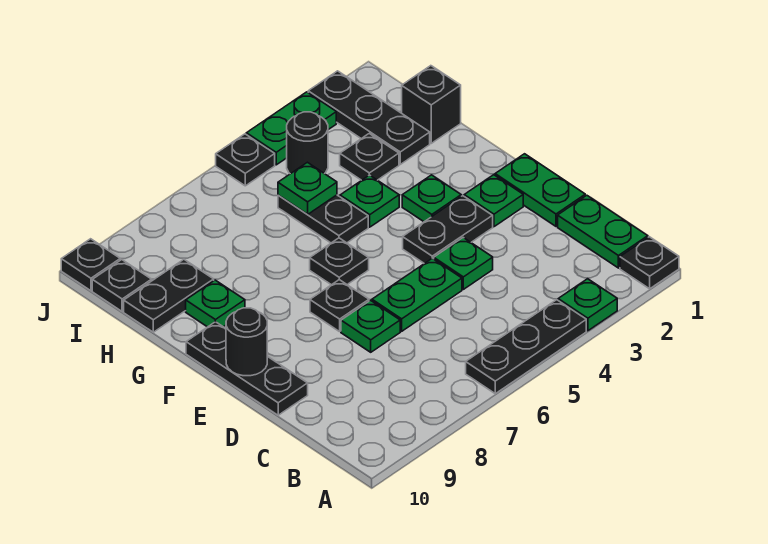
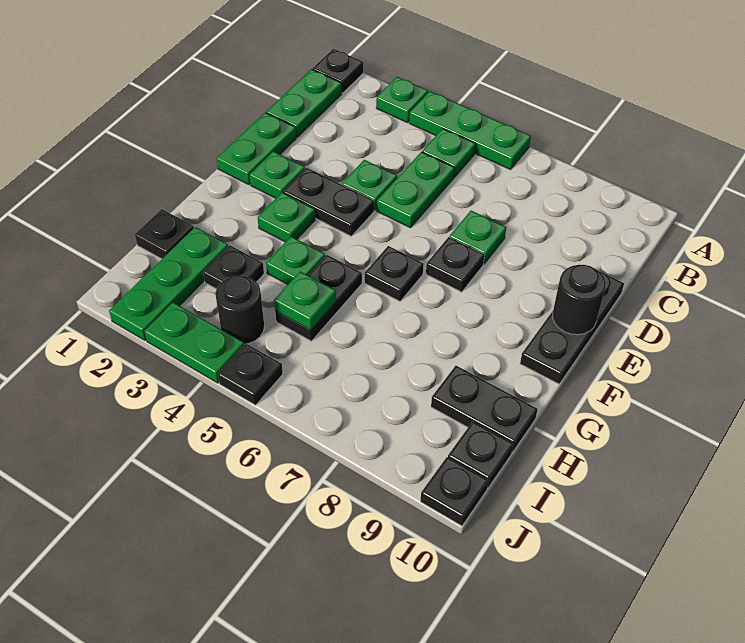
black 1x3 plate [466,300,586,394] -> green 1x3 plate [409,91,531,170]
green 1x2 plate [372,258,462,331] -> green 1x2 plate turned to [377,152,454,228]
green 1x1 plate [186,280,245,327] -> green 1x1 plate moved to [422,129,476,177]
black 1x1 brick [402,66,461,143] -> black 1x1 plate [135,209,194,259]
black 1x3 plate [308,71,430,164] -> green 1x3 plate [109,227,228,340]

